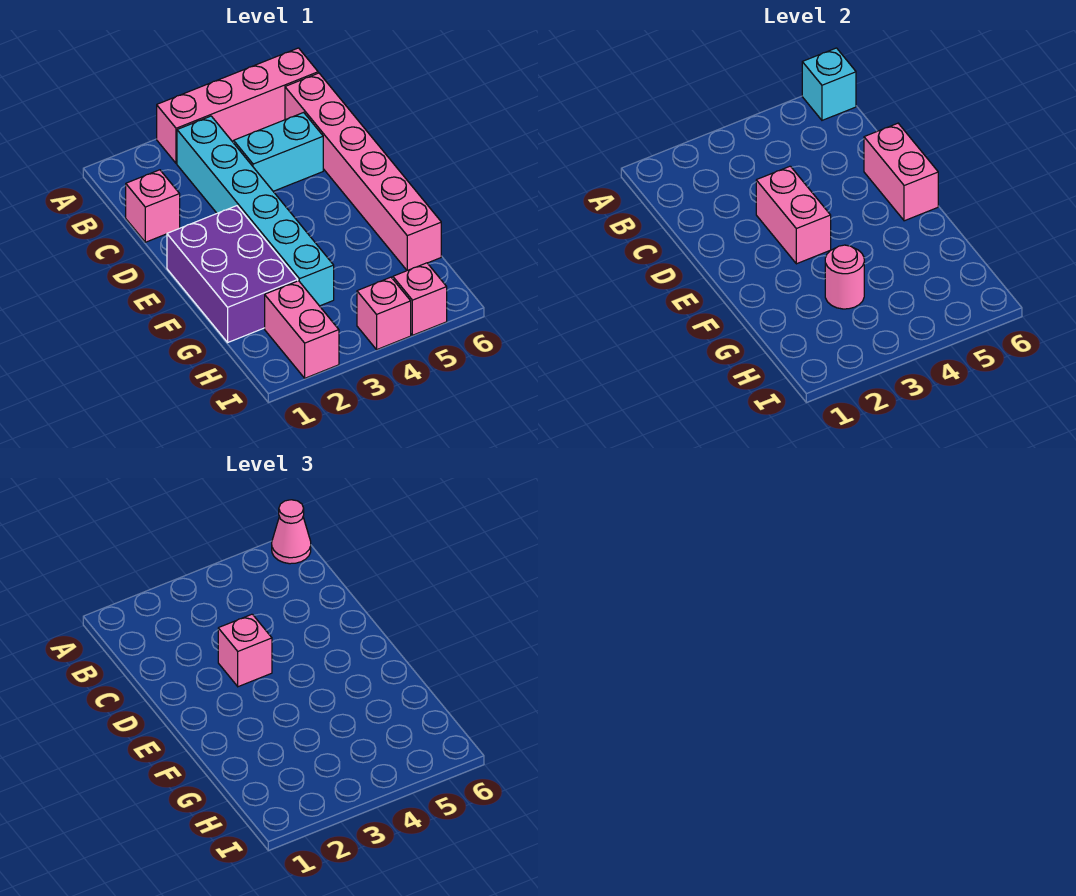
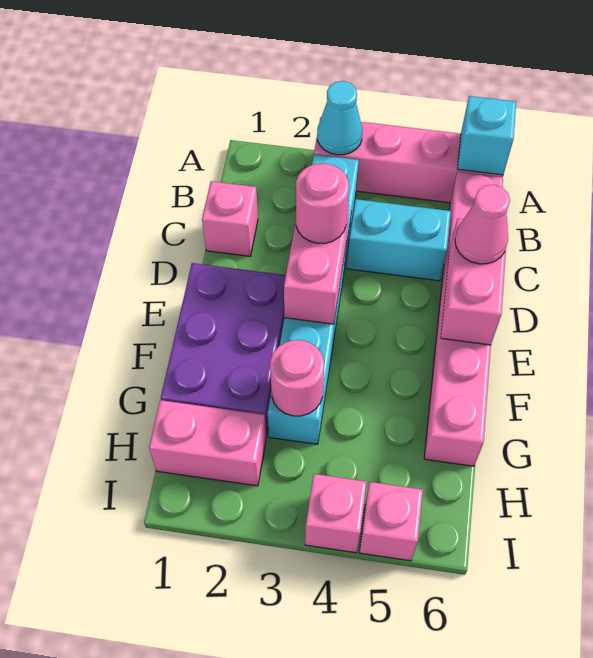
none -> cyan 1x1 cone [317,81,362,155]
pink 1x1 cone [272,500,311,564] -> pink 1x1 cone moved to [455,185,510,264]
pink 1x1 brick [218,614,272,687] -> pink 1x1 round brick [296,164,349,243]
pink 1x2 brick [265,281,339,378] -> pink 1x2 brick turned to [149,400,266,486]

